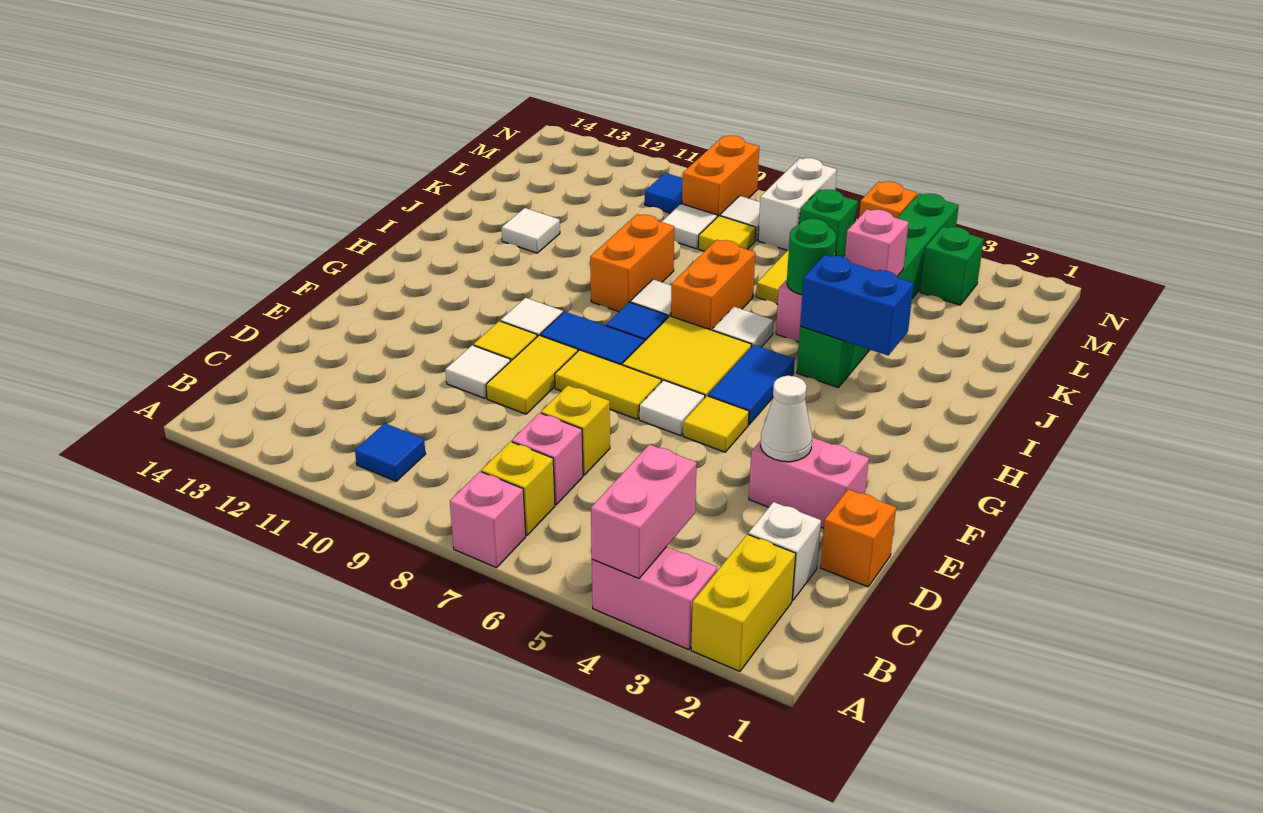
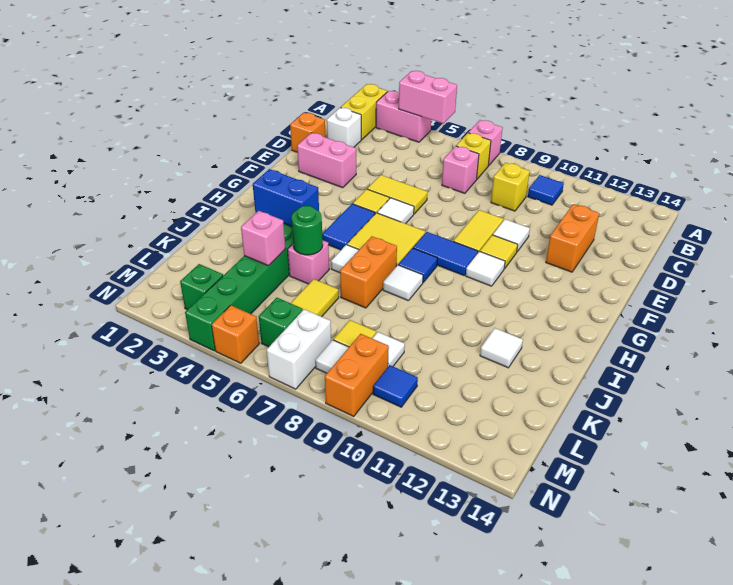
pink 1x2 brick [591,444,697,578] -> pink 1x2 brick turned to [399,71,457,124]
yellow 1x1 brick [541,385,610,475] -> yellow 1x1 brick moved to [491,163,530,211]
white 1x1 cone [761,376,812,462] -> none
yellow 1x2 tile [555,350,661,419] -> yellow 1x2 tile moved to [367,175,427,214]
orange 1x2 brick [590,214,674,311] -> orange 1x2 brick moved to [546,204,599,272]

